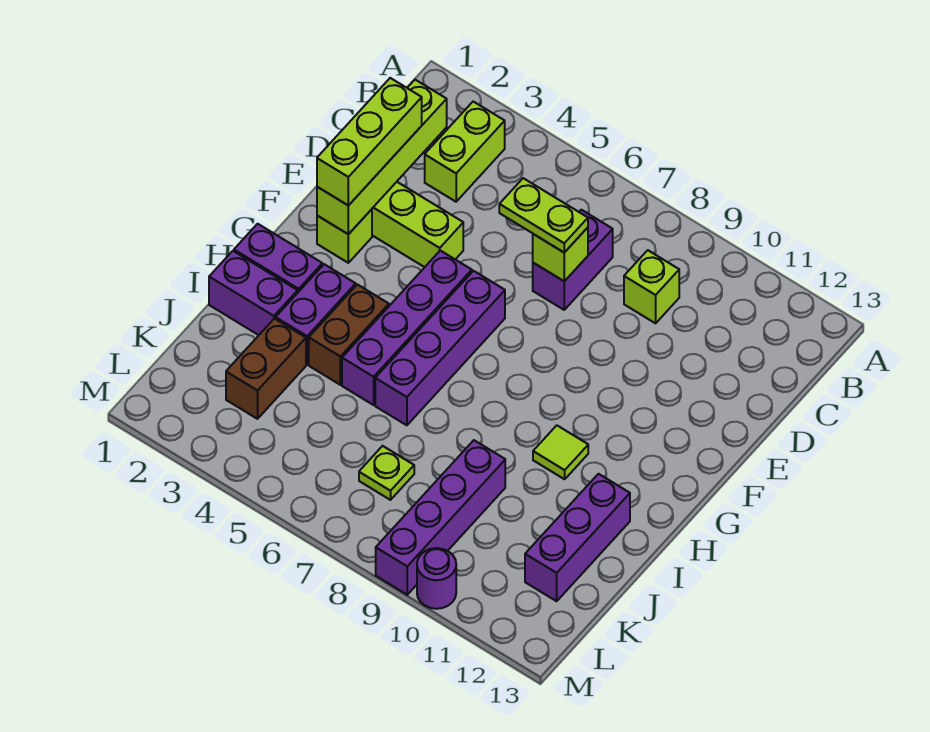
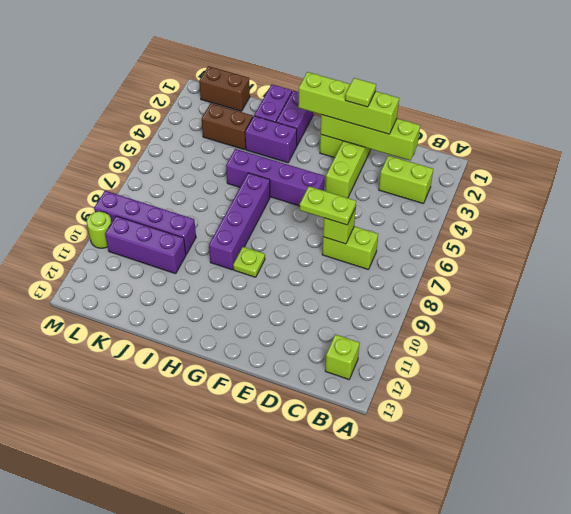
purple 1x2 brick [533,210,613,310] -> lime 1x2 brick [322,226,378,269]
lime 1x1 brick [624,250,679,323] -> lime 1x1 brick moved to [325,334,360,379]
lime 1x3 brick [317,78,422,206] -> lime 1x4 brick [298,72,399,134]
lime 1x2 plate [499,178,588,253] -> lime 1x2 plate turned to [300,186,356,225]
purple 1x4 brick [375,271,505,425] -> purple 1x4 brick turned to [209,173,270,270]
brown 1x2 brick [309,285,389,385] -> brown 1x2 brick moved to [199,66,250,111]
lime 1x1 tile [533,425,588,479] -> lime 1x1 tile moved to [345,78,376,107]
purple 1x3 brick [525,474,630,601] -> purple 1x3 brick moved to [105,216,186,274]
lime 1x1 plate [359,446,414,500] -> lime 1x1 plate moved to [233,247,265,277]
purple 1x1 round brick [417,548,456,609] -> lime 1x1 round brick [87,211,111,248]

